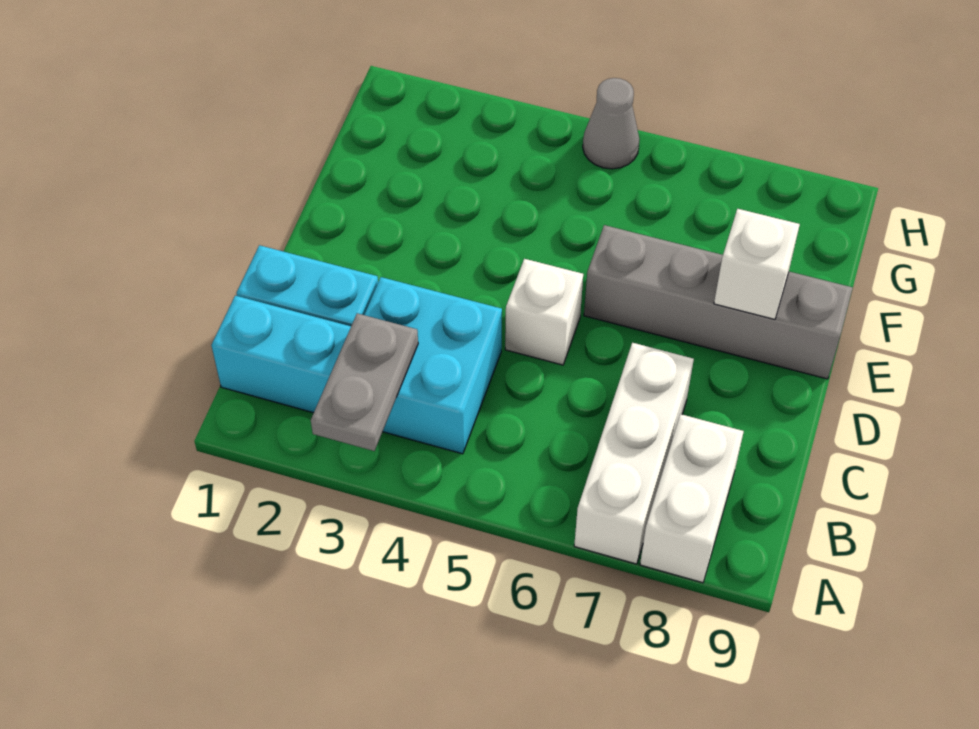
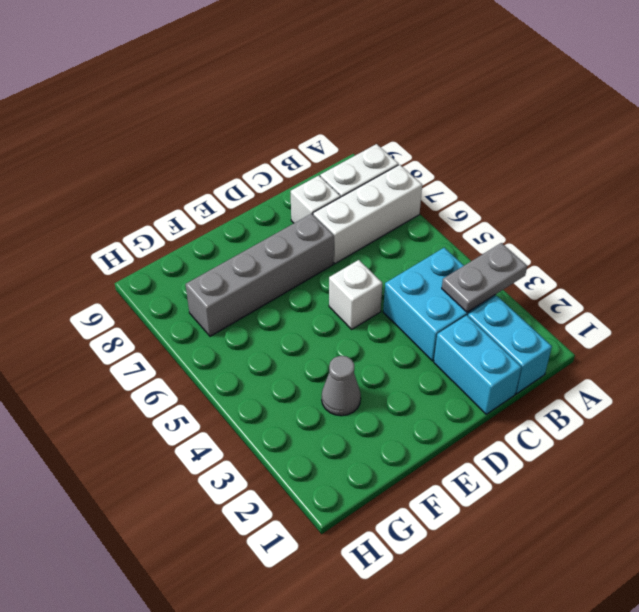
grey 1x4 brick [584,225,853,379] -> grey 1x4 brick turned to [186,214,334,336]
white 1x1 brick [714,209,800,319] -> white 1x1 brick moved to [291,176,341,223]
grey 1x1 cone [583,78,640,169] -> grey 1x1 cone moved to [322,356,361,416]

